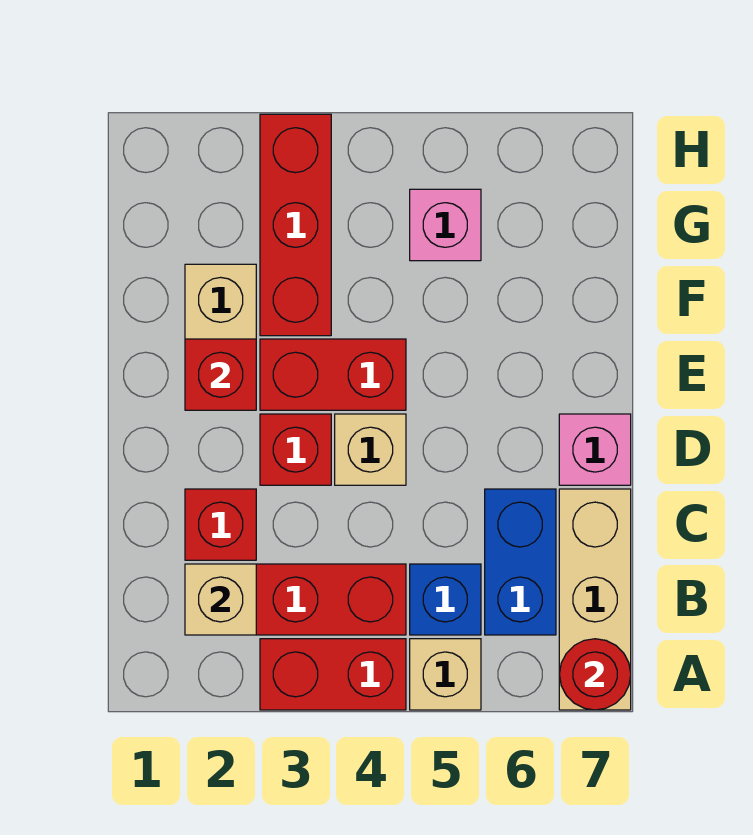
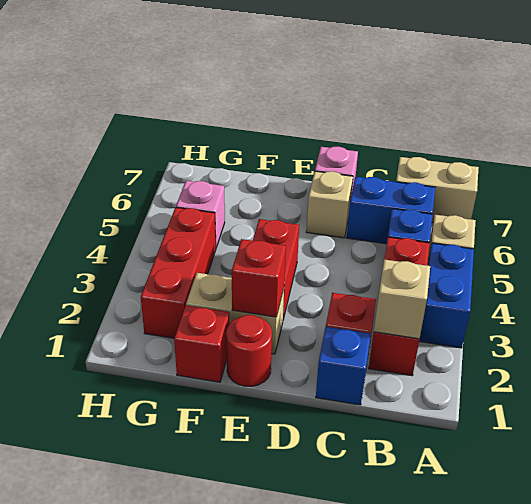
red 1x2 brick [260,639,406,710] -> blue 1x2 brick [419,243,474,348]
tan 1x3 brick [559,489,631,710] -> tan 1x2 brick [396,157,479,223]
red 1x1 round brick [559,639,631,710] -> red 1x1 round brick moved to [226,315,272,386]
none -> blue 1x1 brick [316,327,371,405]
red 1x1 brick [260,414,331,485] -> red 1x1 brick moved to [174,305,230,382]
tan 1x1 brick [335,414,406,485] -> tan 1x1 brick moved to [306,171,353,238]
red 1x3 brick [260,114,331,336] -> red 1x3 brick turned to [141,207,216,338]

